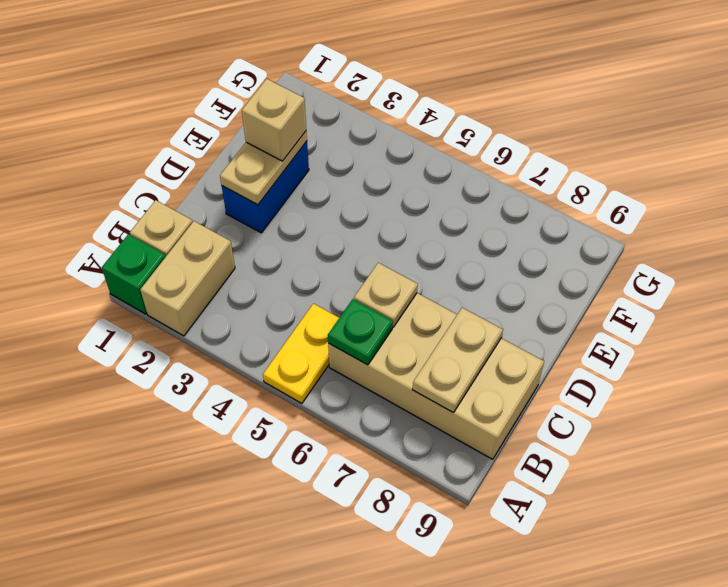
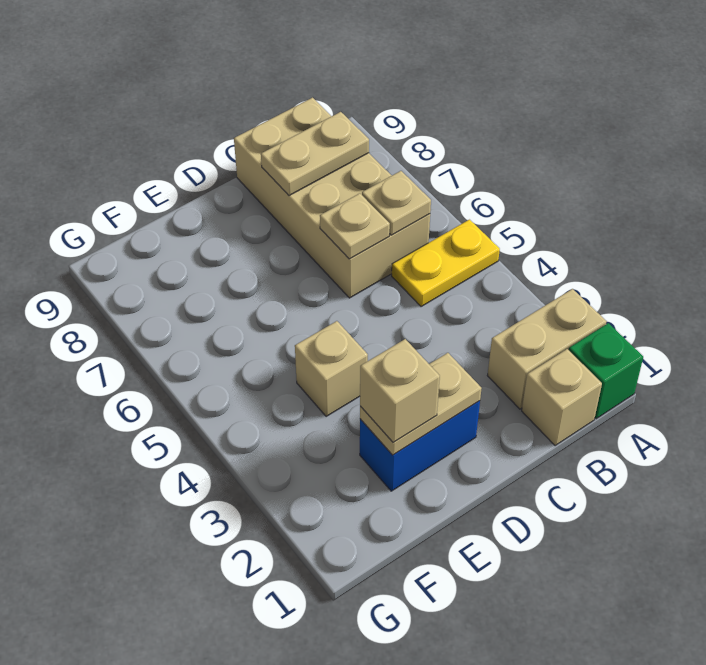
green 1x1 plate [328,299,393,365] -> tan 1x1 plate [362,171,431,235]
none -> tan 1x1 brick [295,321,368,417]

